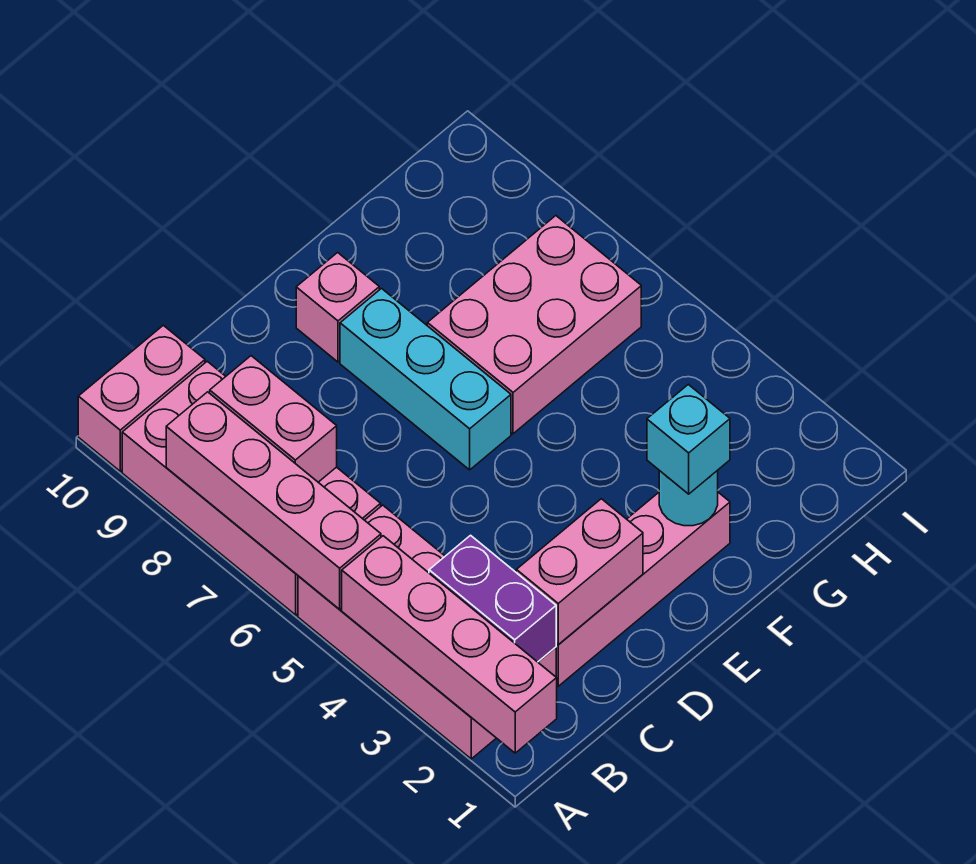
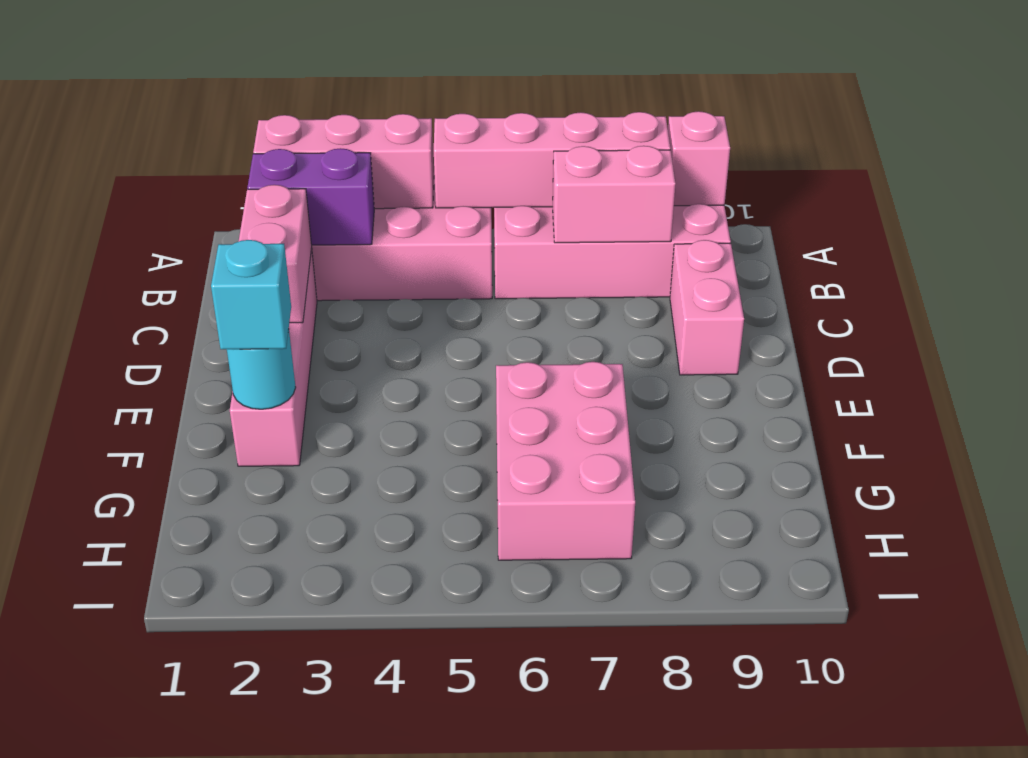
pink 1x4 brick [342,536,557,753] -> pink 1x3 brick [253,114,434,209]
pink 1x2 brick [78,325,205,471] -> pink 1x2 brick moved to [670,240,744,375]
cyan 1x3 brick [340,289,511,470] -> none
pink 1x1 brick [296,252,379,362] -> pink 1x1 brick moved to [668,111,730,206]

